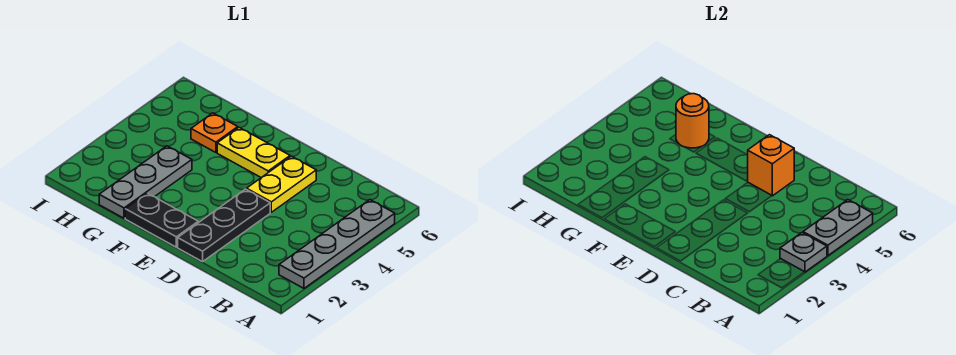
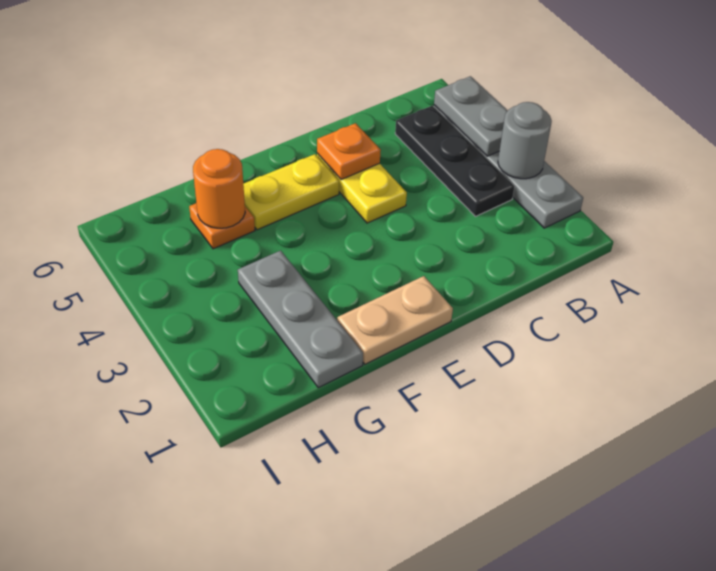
grey 1x1 plate [780,233,827,272] -> grey 1x1 round brick [498,102,552,179]
black 1x3 plate [178,189,270,262] -> black 1x3 plate moved to [395,106,514,216]
orange 1x1 brick [748,135,794,196] -> orange 1x1 plate [317,123,381,179]
black 1x2 plate [125,193,198,247] -> tan 1x2 plate [337,276,453,364]

